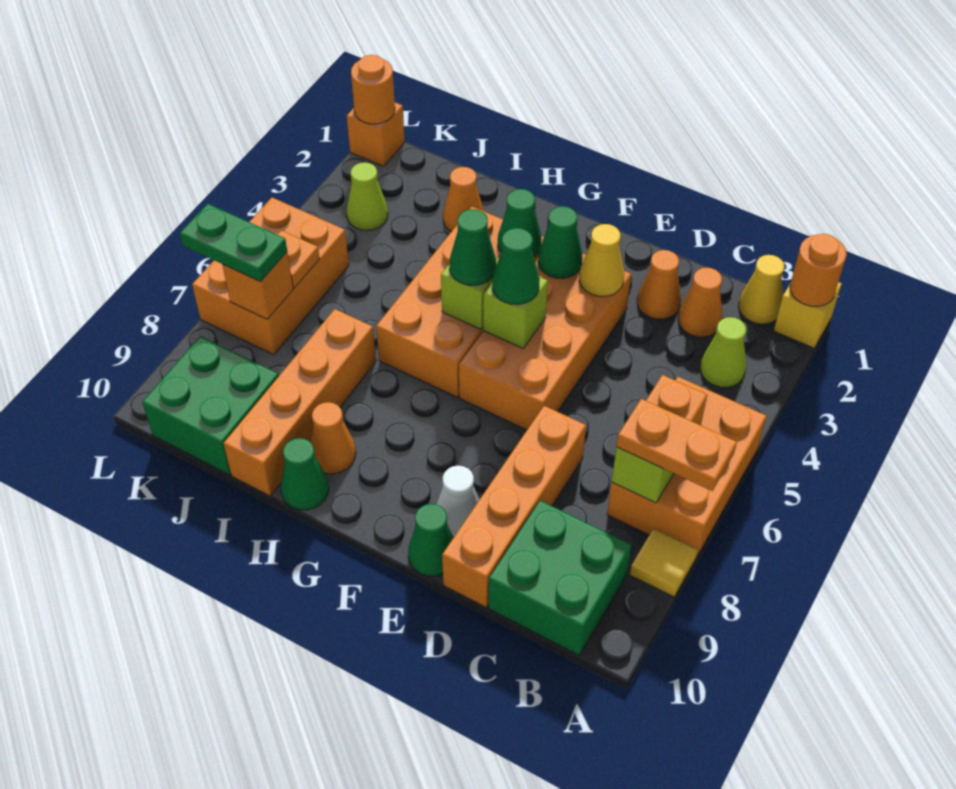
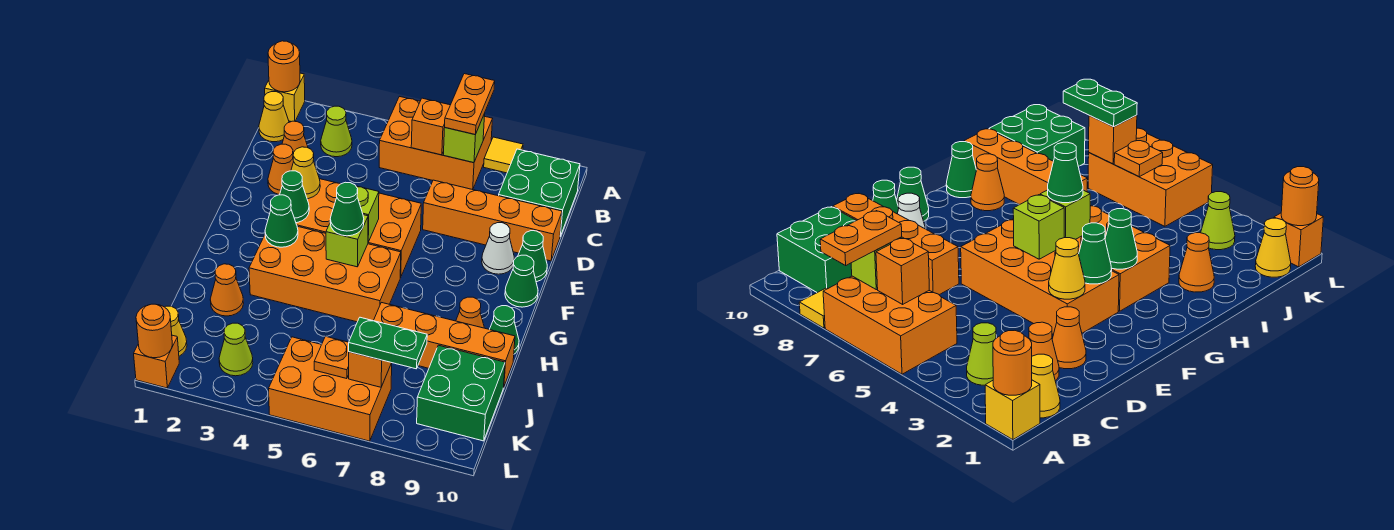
green 1x1 cone [492,228,540,305] -> green 1x1 cone moved to [505,255,538,307]
none -> yellow 1x1 cone [165,306,187,356]
green 1x2 plate [180,204,287,281] -> green 1x2 plate turned to [349,317,427,369]

